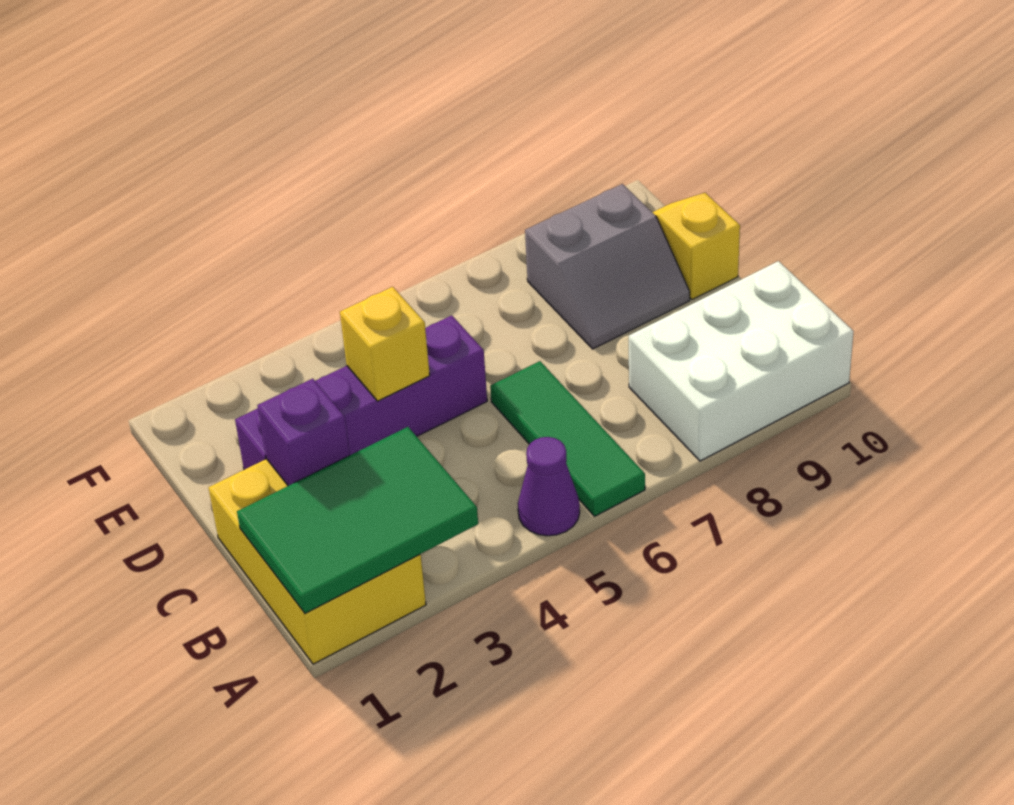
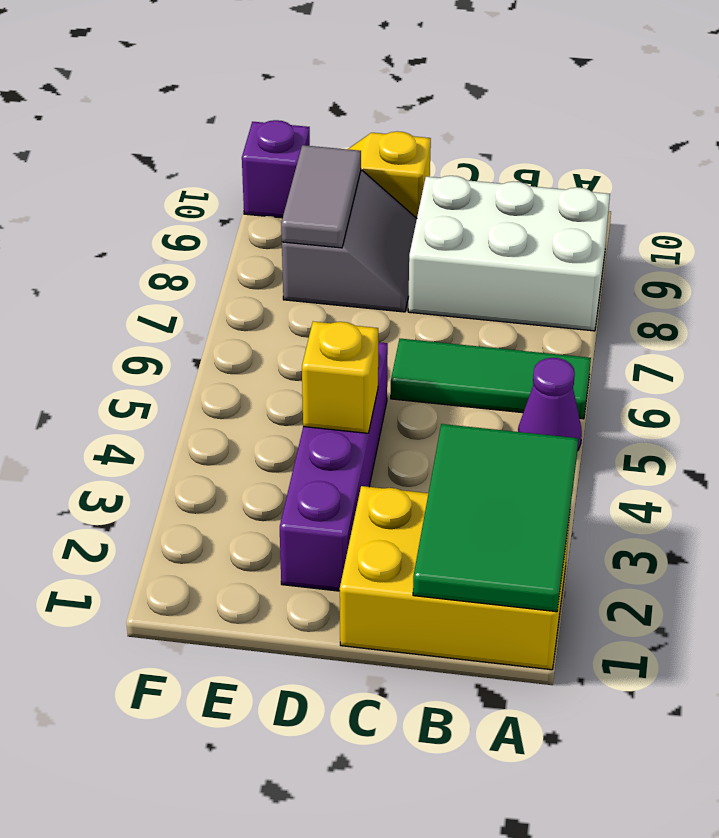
white 2x3 brick [629,261,854,461] -> white 2x3 brick turned to [408,176,610,331]
purple 1x1 brick [257,379,350,486] -> purple 1x1 brick moved to [242,120,310,218]
none -> grey 1x2 tile [281,145,361,248]

